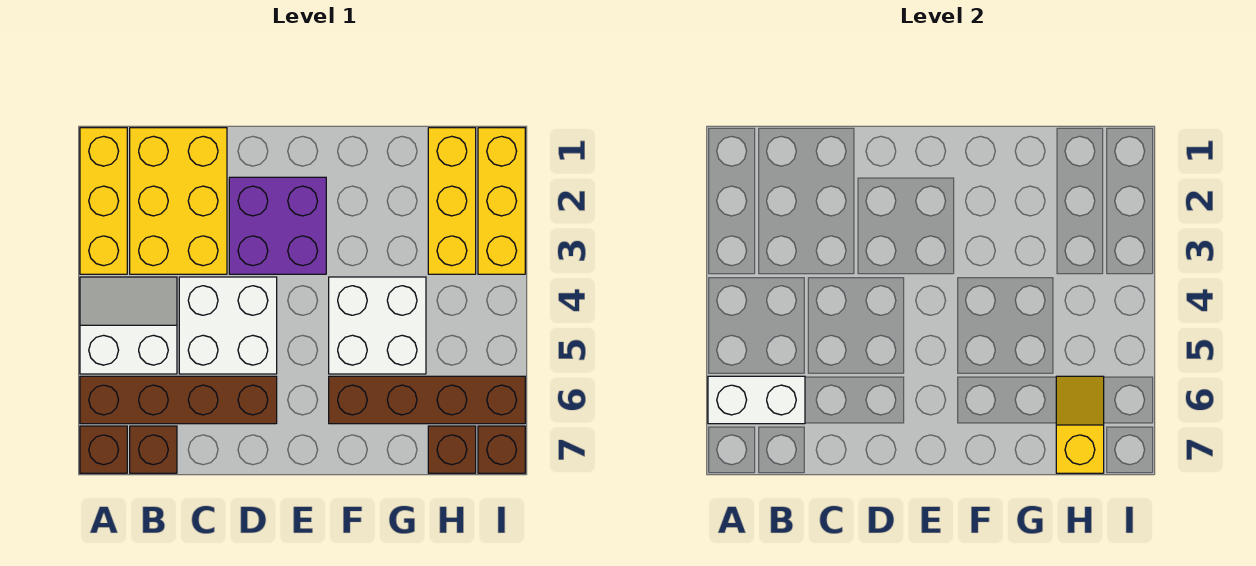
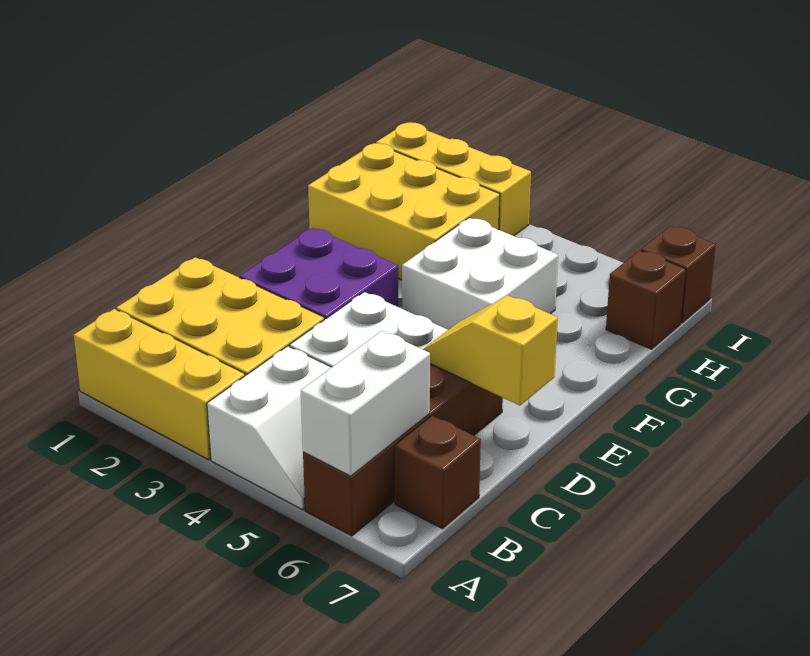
white 2x2 slope [80,277,177,374] -> white 2x2 slope turned to [207,346,331,510]
brown 1x1 brick [80,426,127,473] -> none
brown 1x4 brick [329,376,525,424] -> none
yellow 1x3 brick [428,128,476,274] -> yellow 2x3 brick [308,143,500,280]
yellow 1x2 slope [1056,376,1104,473] -> yellow 1x2 slope moved to [423,295,558,405]

